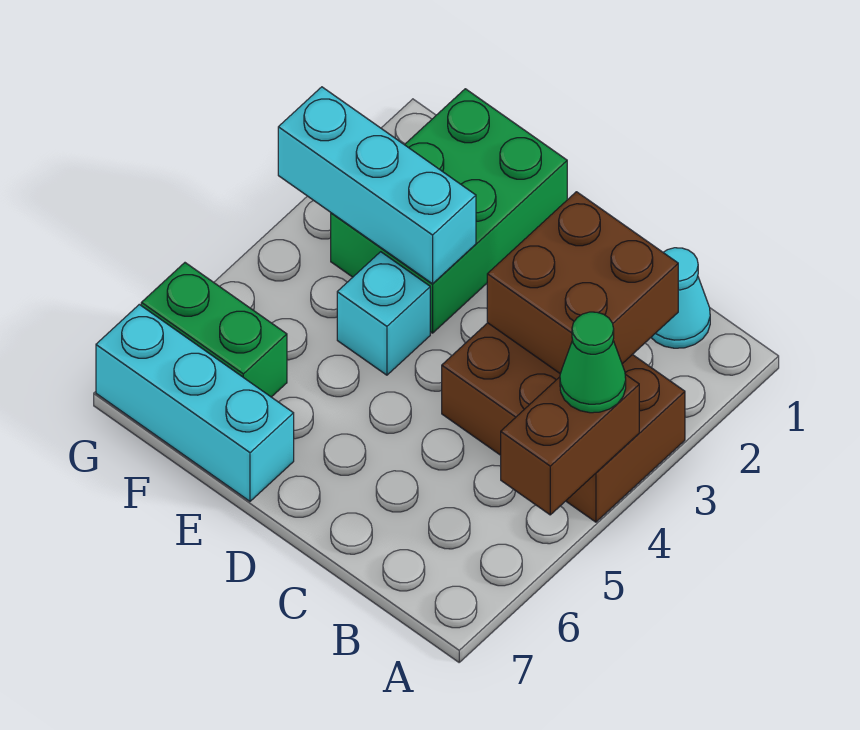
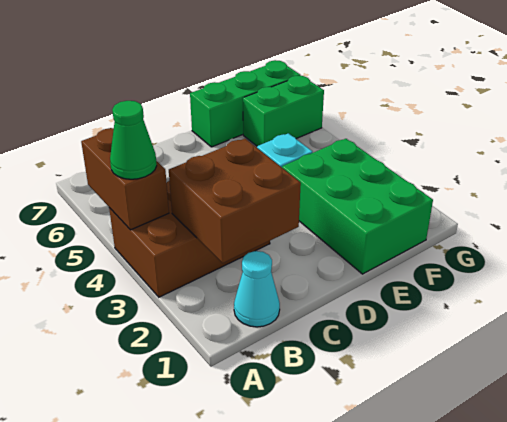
cyan 1x3 brick [278,87,476,284] -> none
cyan 1x3 brick [96,304,294,501] -> green 1x3 brick [190,60,301,147]

